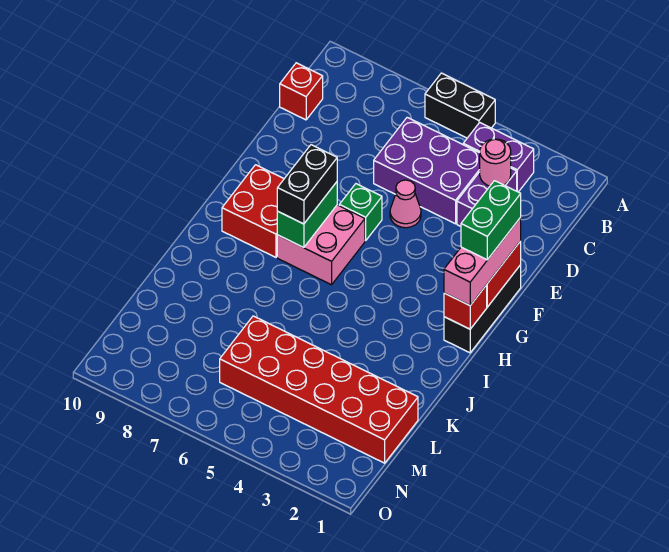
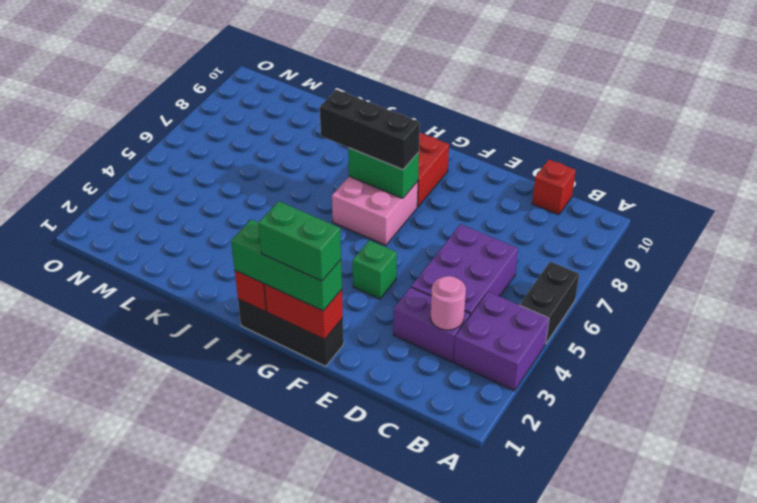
purple 1x2 brick [463,123,534,192] -> purple 2x2 brick [454,292,549,391]
pink 1x1 cone [390,180,421,228] -> none
pink 1x3 brick [444,218,521,305] -> green 1x3 brick [231,219,342,311]
green 1x1 brick [339,184,382,240] -> green 1x1 brick moved to [353,240,397,299]
black 1x2 brick [277,145,337,224] -> black 1x3 brick [320,90,420,170]
red 2x6 brick [220,316,418,463] -> none

